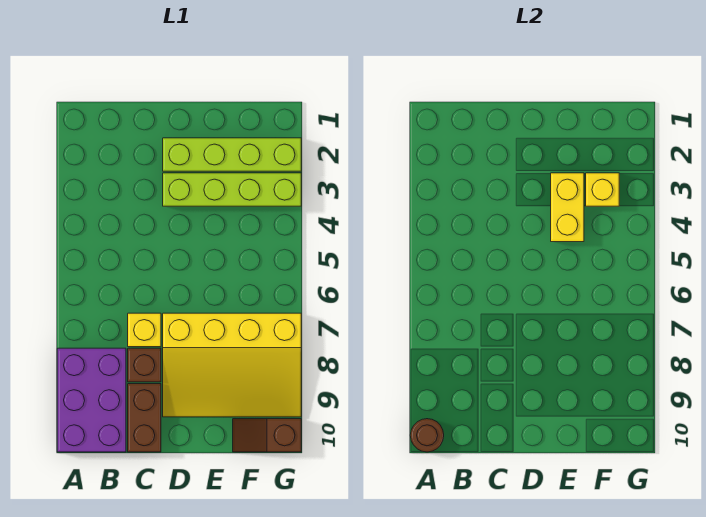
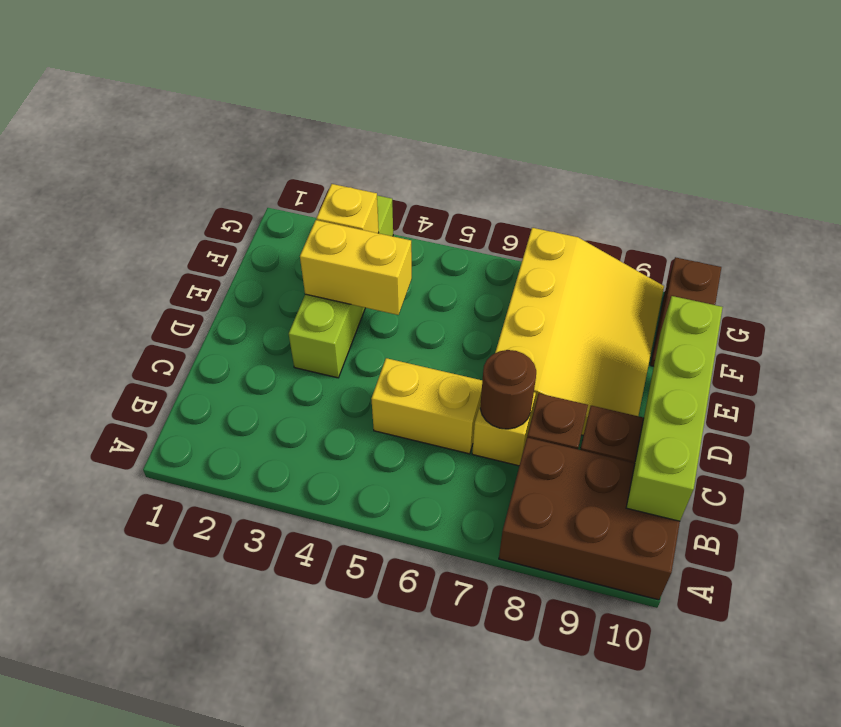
purple 2x3 brick [57,348,126,452] -> brown 2x3 brick [499,438,680,600]
brown 1x1 round brick [410,419,444,452] -> brown 1x1 round brick moved to [480,350,536,429]
none -> yellow 1x2 brick [371,358,482,454]
lime 1x4 brick [163,138,301,171] -> lime 1x4 brick moved to [626,296,723,521]

